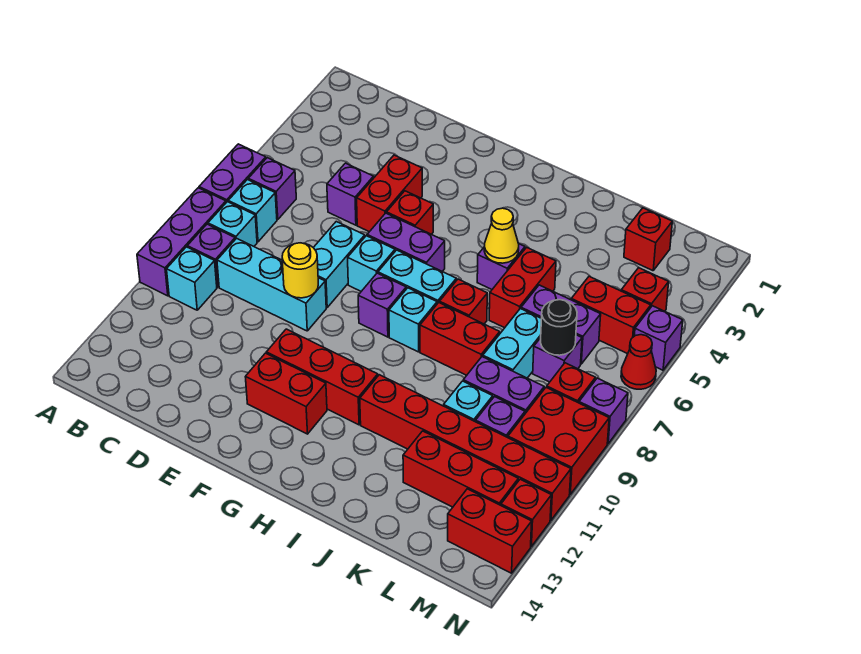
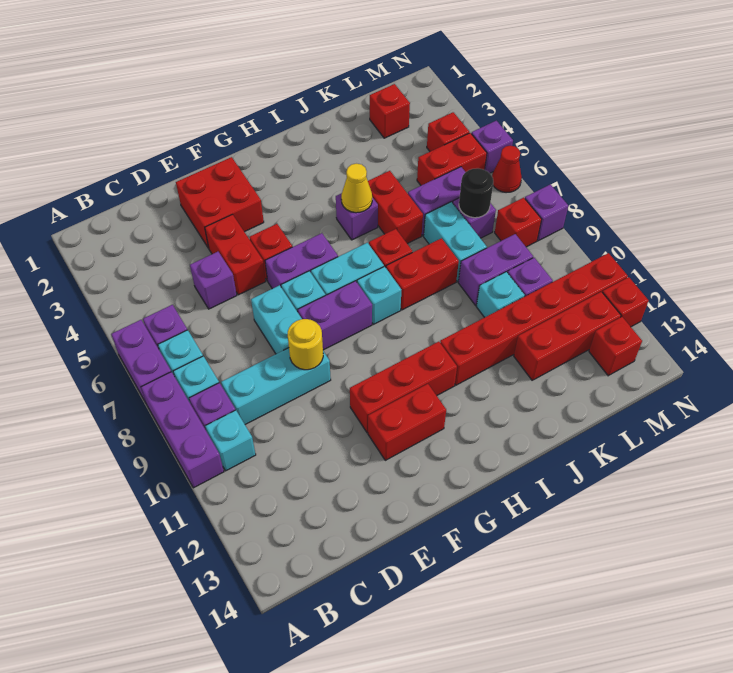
purple 1x1 brick [358,273,406,337] -> purple 1x2 brick [298,281,372,350]
red 2x2 brick [508,387,609,494] -> red 2x2 brick moved to [176,157,264,248]
red 1x2 brick [448,489,532,573] -> red 1x1 brick [589,317,642,376]

